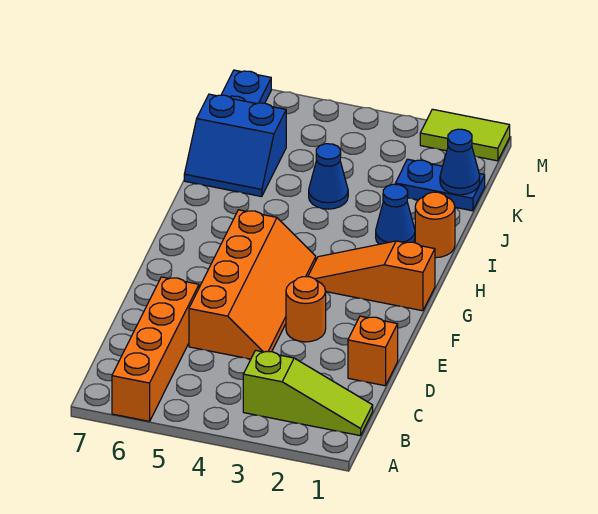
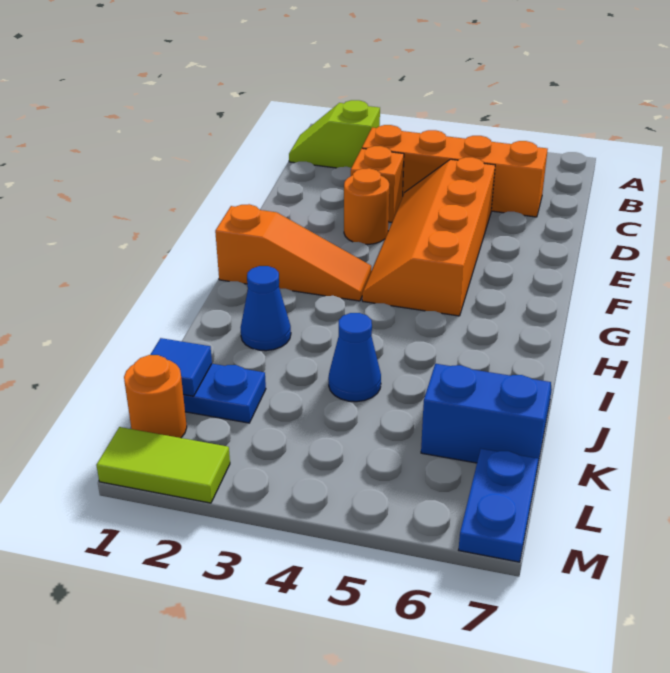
orange 1x4 brick [112,277,199,421] -> orange 1x4 brick turned to [362,125,548,217]
lime 1x3 slope [243,350,373,436] -> lime 1x2 slope [289,100,380,168]
orange 1x1 brick [348,316,398,386] -> orange 1x1 brick moved to [351,146,404,222]
orange 1x1 round brick [415,192,455,258] -> orange 1x1 round brick moved to [124,355,187,438]
blue 1x1 cone [440,129,480,195] -> blue 1x1 tile [150,338,212,396]

